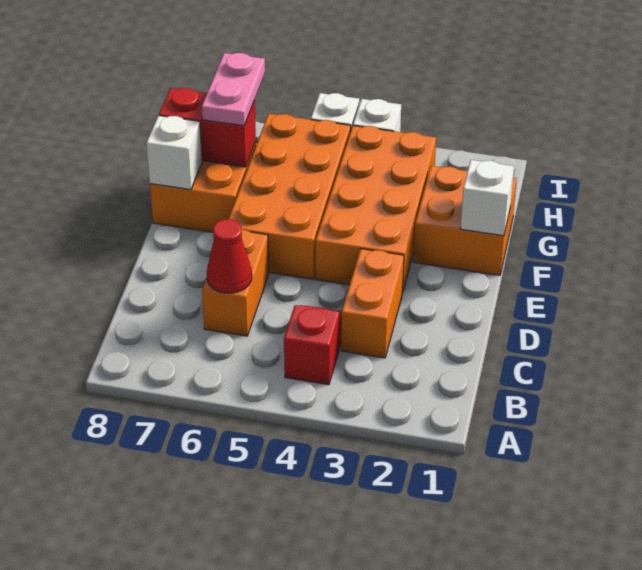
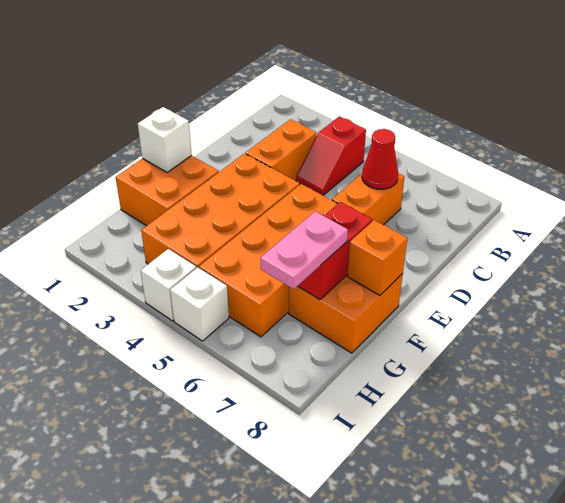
white 1x1 brick [146,116,202,190] -> orange 1x1 brick [348,220,407,295]
red 1x2 brick [159,88,256,167] -> red 1x2 brick turned to [298,202,372,300]

